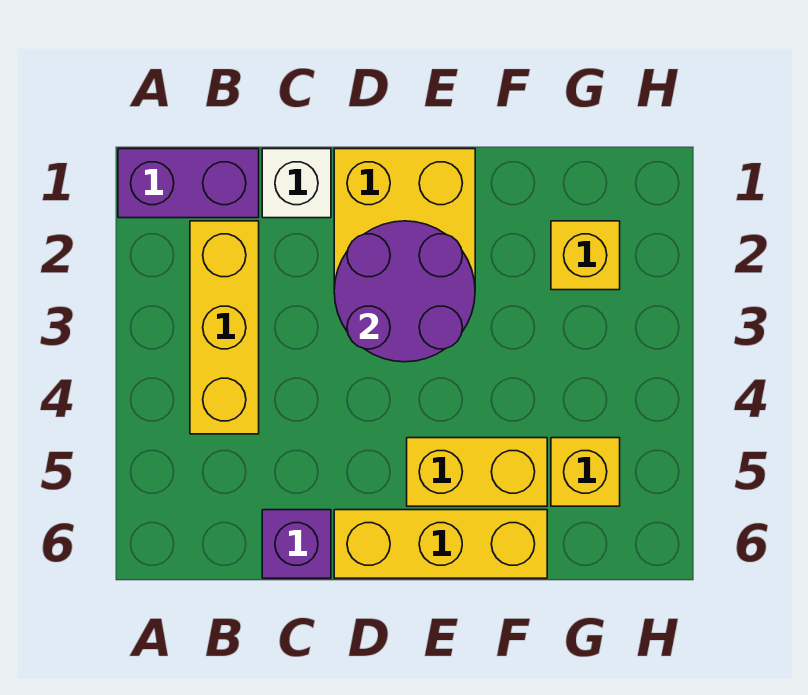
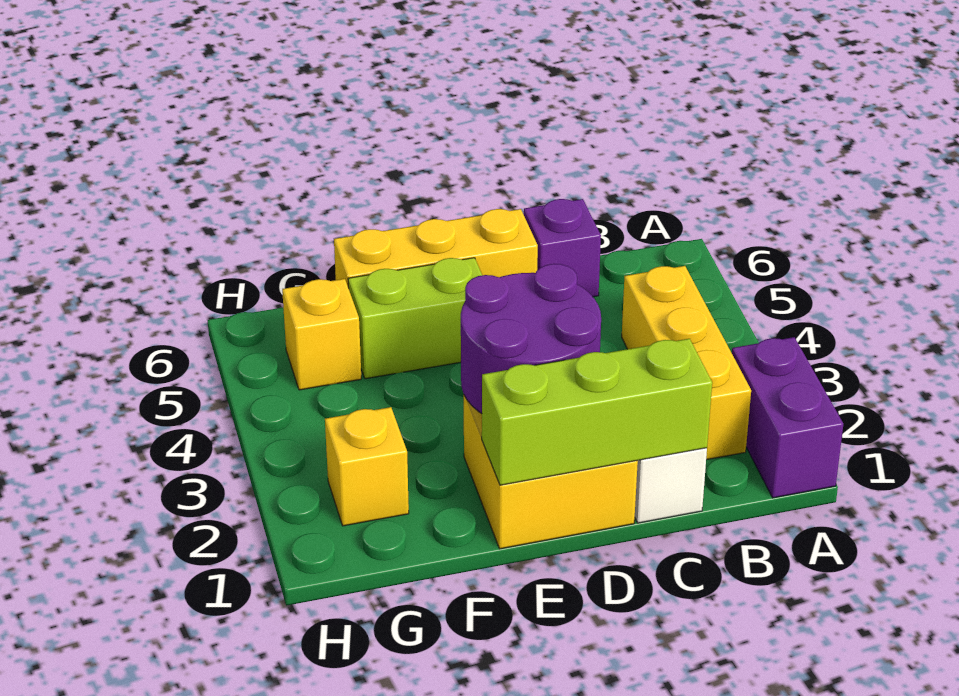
purple 1x2 brick [118,149,259,218] -> purple 1x2 brick turned to [732,337,843,498]
none -> lime 1x3 brick [482,339,712,485]
yellow 1x2 brick [407,438,547,506] -> lime 1x2 brick [348,258,482,379]

